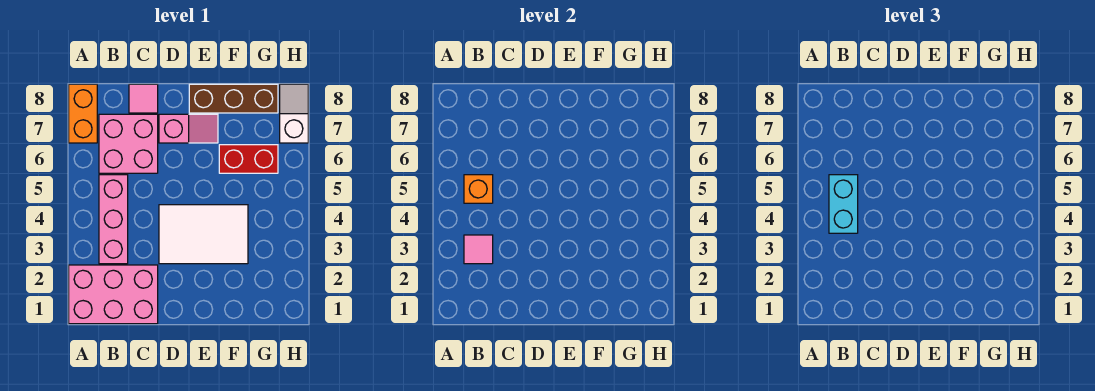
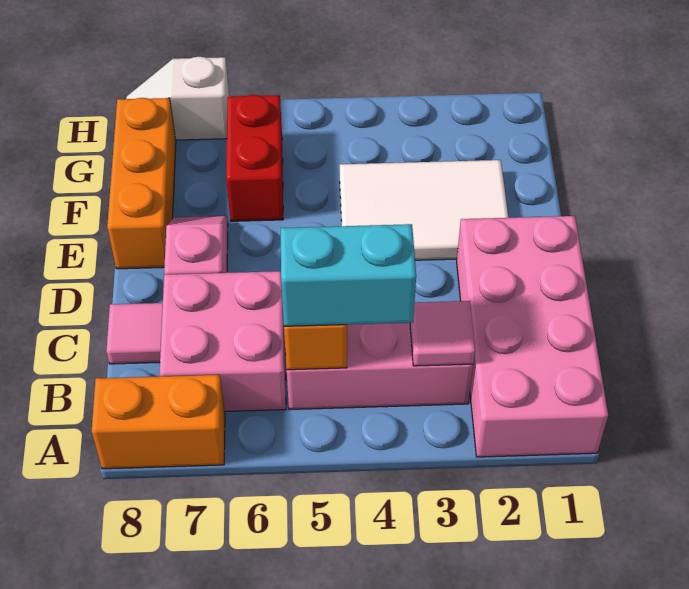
pink 2x3 brick [69,265,158,324] -> pink 2x4 brick [457,216,608,457]
white 2x3 tile [159,205,248,264] -> white 2x3 tile turned to [340,160,509,260]
brown 1x3 brick [189,84,278,113] -> orange 1x3 brick [107,98,176,269]

